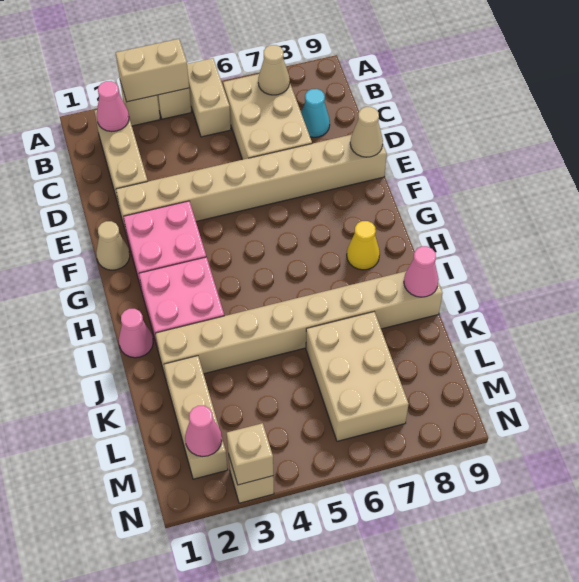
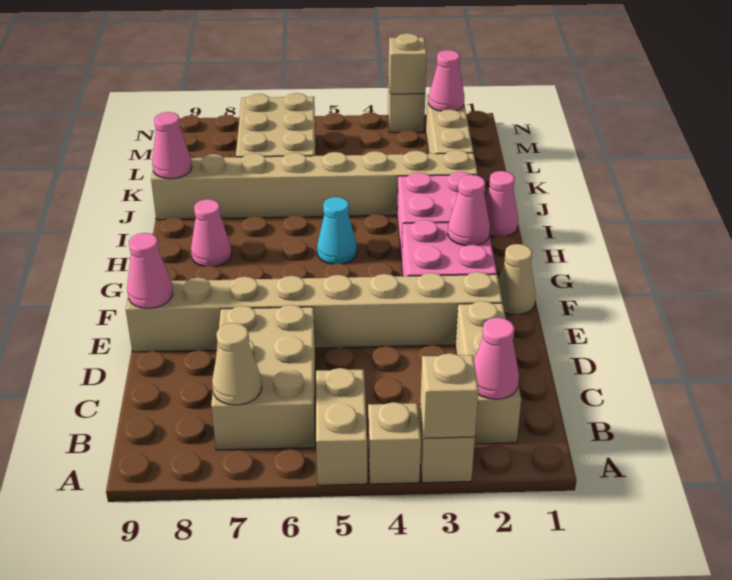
tan 1x2 brick [116,39,189,102] -> tan 1x1 brick [420,353,479,438]
cyan 1x1 cone [301,89,330,137] -> cyan 1x1 cone moved to [317,197,357,264]
tan 1x1 cone [350,107,383,157] -> pink 1x1 cone [127,233,173,308]
none -> pink 1x1 cone [448,175,490,246]
yellow 1x1 cone [347,221,380,270] -> pink 1x1 cone [191,199,232,267]

